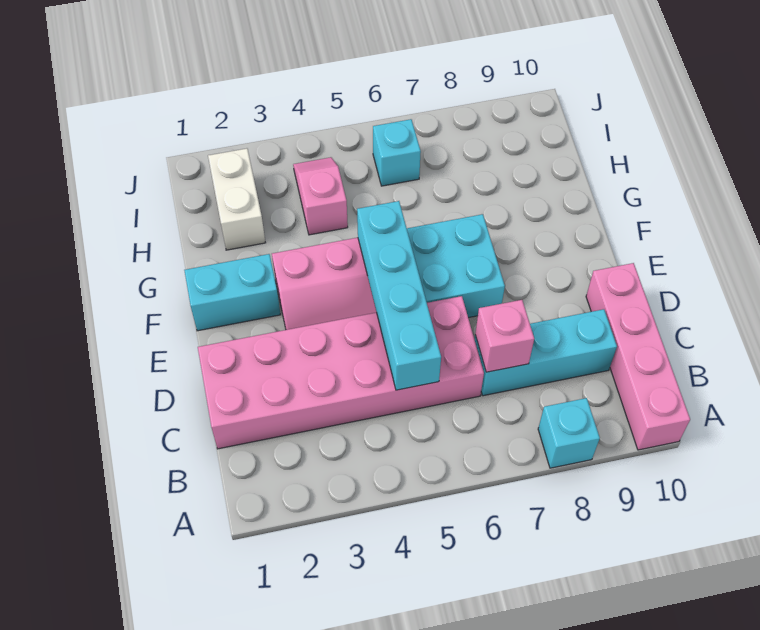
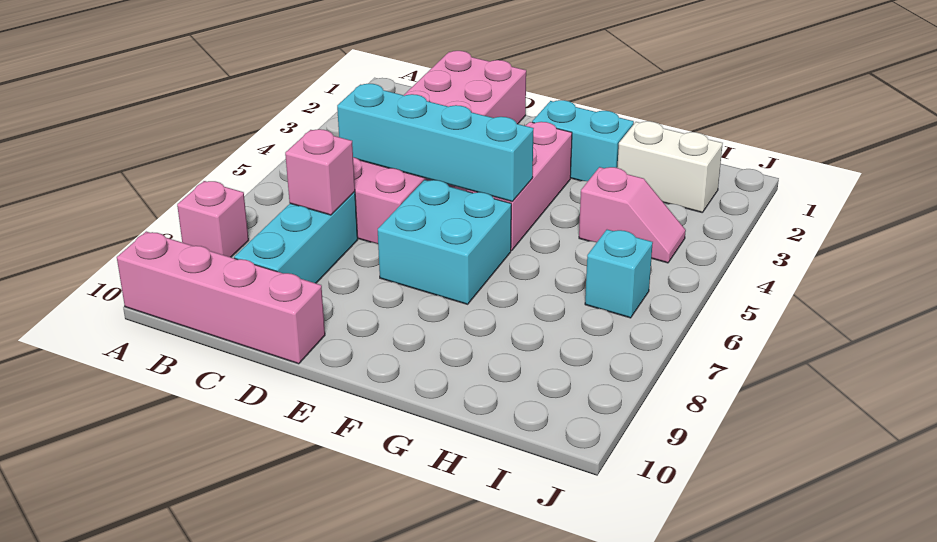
cyan 1x1 brick [538,398,600,468] -> pink 1x1 brick [177,181,249,257]
cyan 1x2 brick [184,254,281,331] -> cyan 1x2 brick turned to [532,100,634,181]

